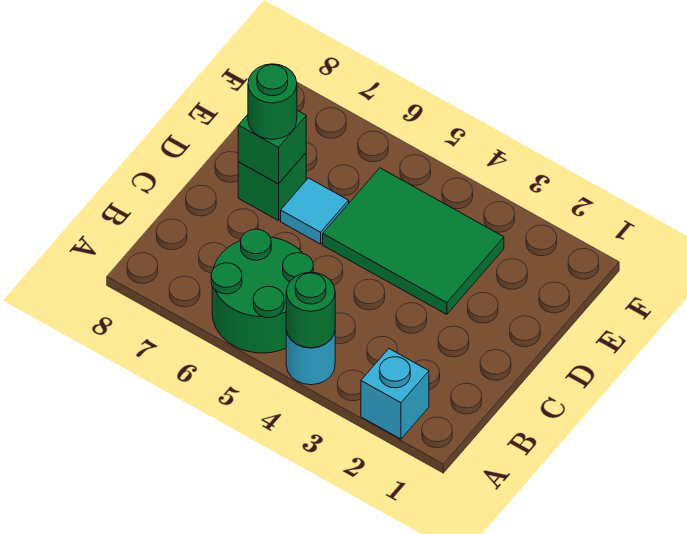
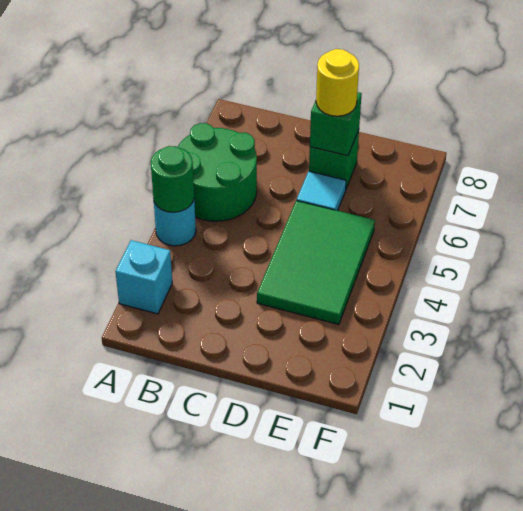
green 1x1 round brick [248,64,297,139] -> yellow 1x1 round brick [316,49,359,116]

